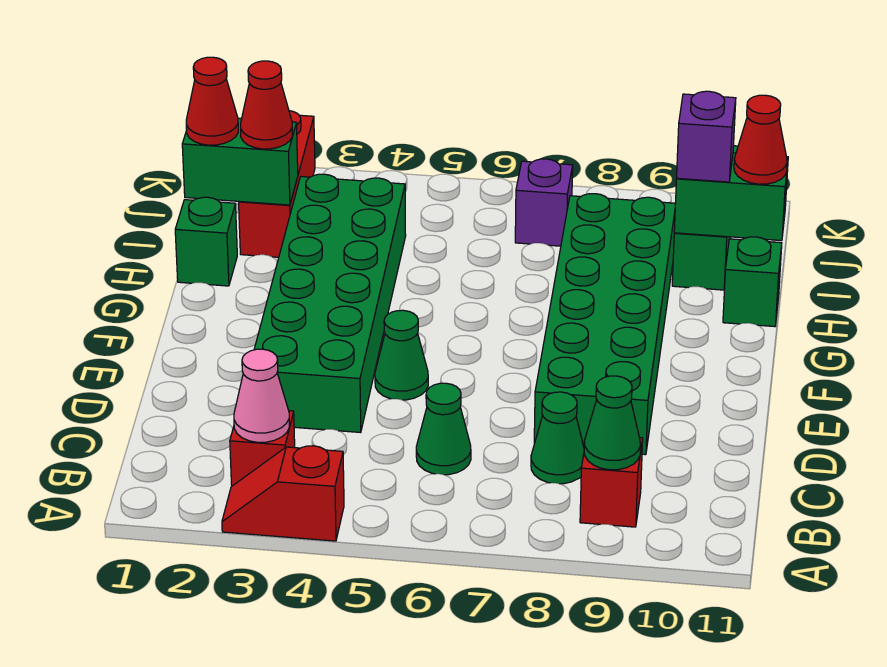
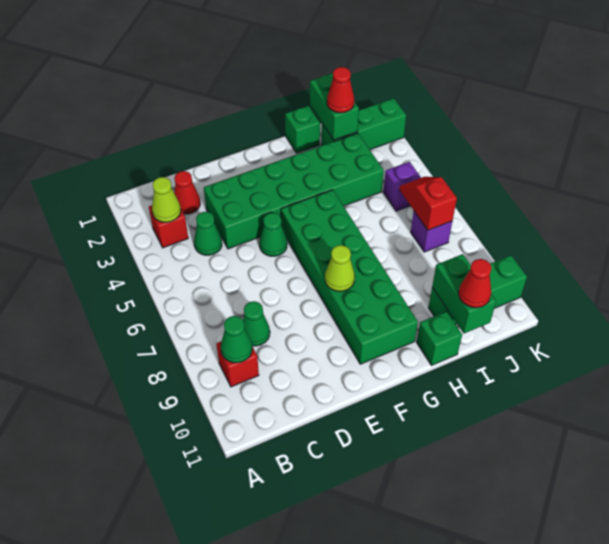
red 1x2 slope [222,446,344,541] -> red 1x2 slope moved to [399,177,457,230]
pink 1x1 cone [234,349,289,442] -> lime 1x1 cone [152,177,181,222]
green 1x1 cone [416,383,471,475] -> green 1x1 cone moved to [194,212,222,255]
green 2x6 brick [534,194,675,455] -> green 2x6 brick turned to [281,190,418,364]
none -> lime 1x1 cone [325,245,355,291]
red 1x1 cone [186,57,238,145] -> red 1x1 cone moved to [174,171,200,214]
red 1x3 brick [239,111,315,257] -> green 1x3 brick [321,98,406,150]
purple 1x1 brick [677,91,736,182] -> purple 1x1 brick moved to [383,162,421,211]

